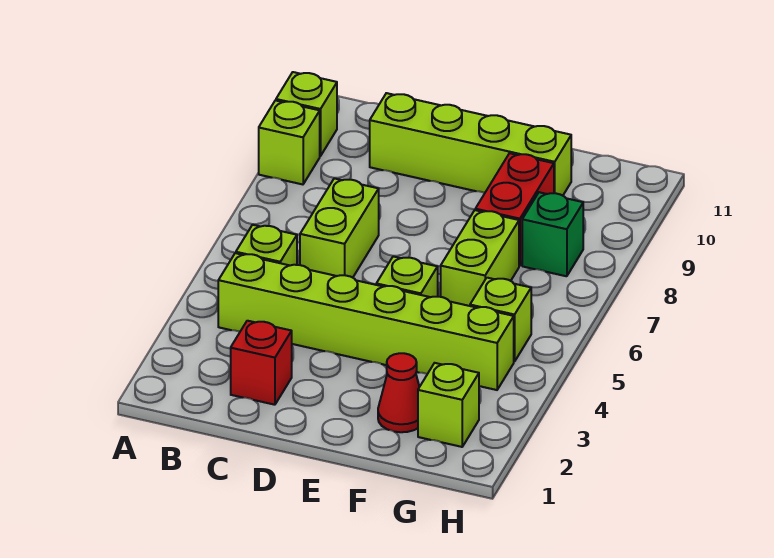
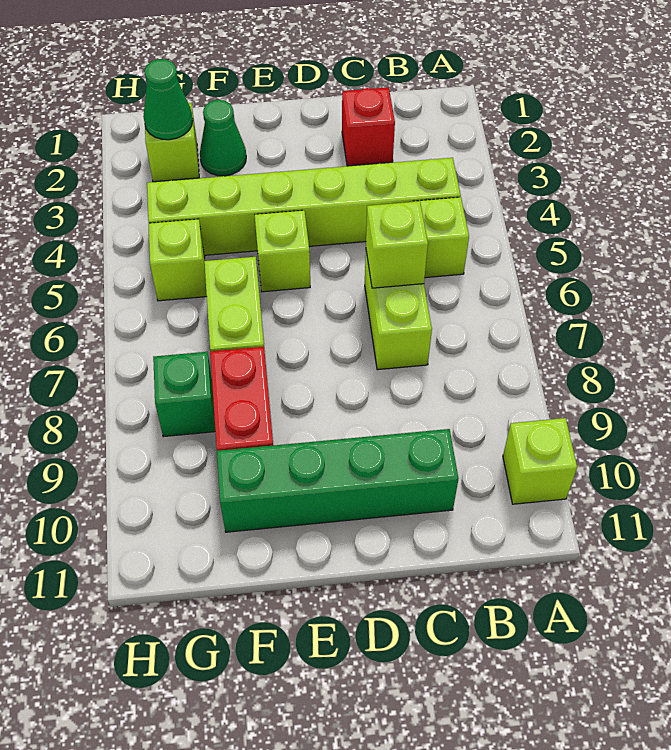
lime 1x1 brick [259,100,320,184] -> lime 1x1 brick moved to [366,201,428,288]
lime 1x4 brick [370,93,571,196] -> green 1x4 brick [217,429,458,532]
red 1x1 cone [378,353,419,432] -> green 1x1 cone [200,100,246,176]
none -> green 1x1 cone [143,59,193,140]

